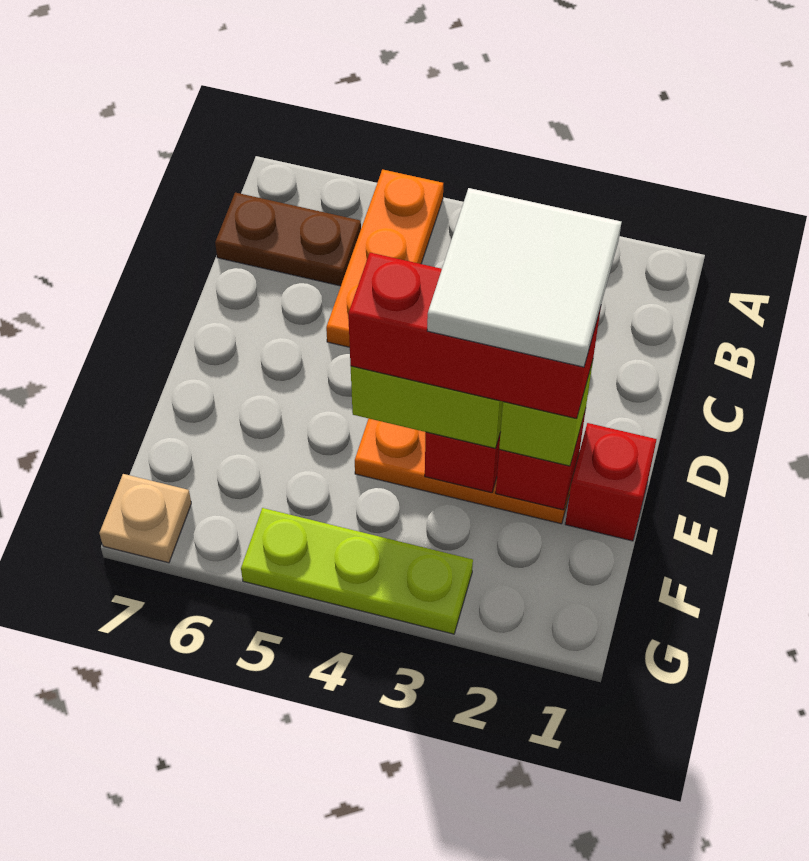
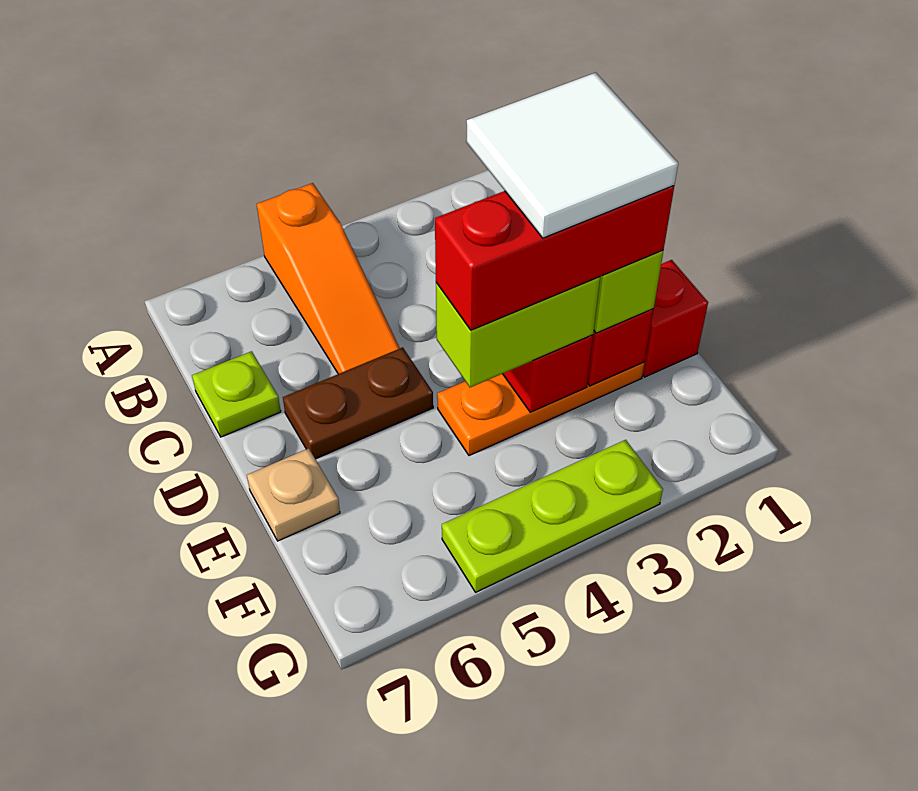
orange 1x3 plate [326,170,443,347] -> orange 1x3 slope [257,183,400,374]
brown 1x2 plate [215,193,361,286] -> brown 1x2 plate moved to [283,347,433,459]
none -> lime 1x1 plate [192,351,281,437]
tan 1x1 plate [99,474,191,563] -> tan 1x1 plate moved to [247,448,340,541]

